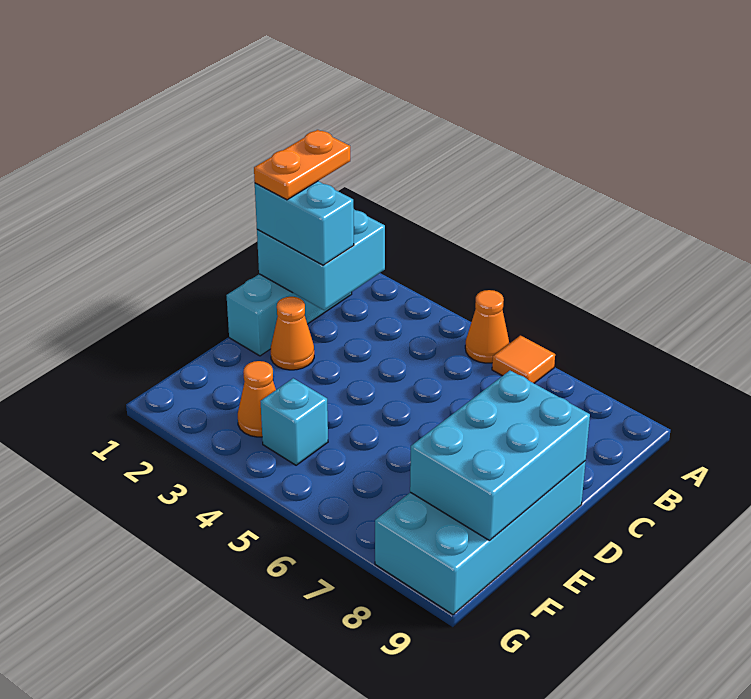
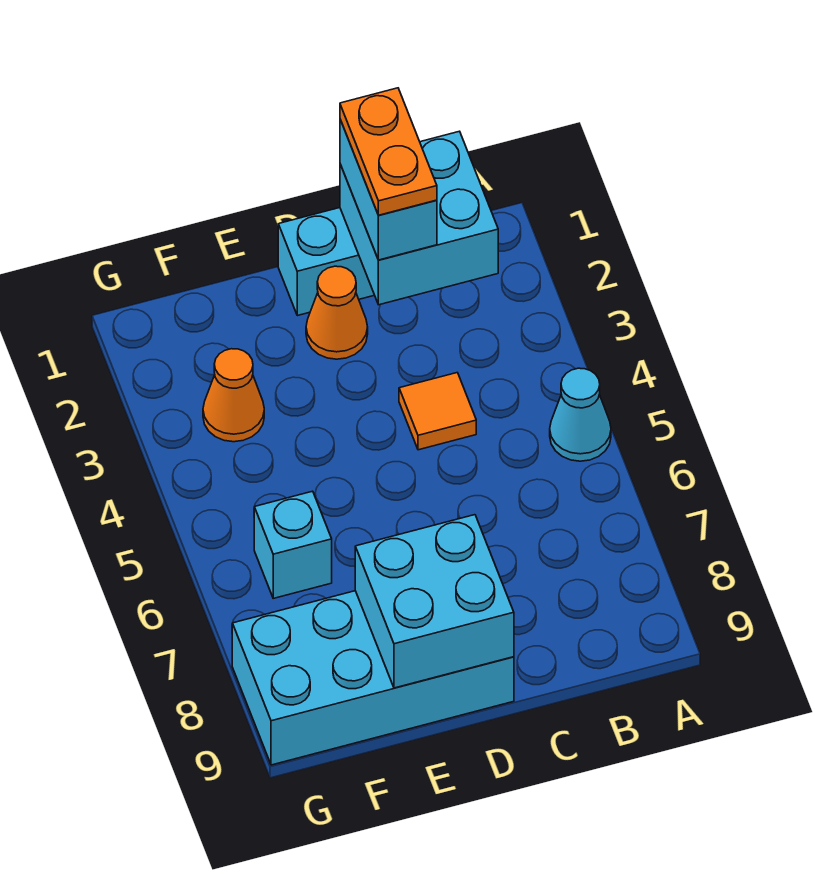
orange 1x1 cone [465,290,509,363] -> cyan 1x1 cone [550,368,611,461]
orange 1x1 tile [492,336,555,383] -> orange 1x1 tile moved to [399,373,476,450]
orange 1x2 plate [254,130,350,200] -> orange 1x2 plate turned to [340,88,437,215]
cyan 2x3 brick [410,371,590,541] -> cyan 2x2 brick [355,515,514,688]
cyan 1x1 brick [260,378,328,465] -> cyan 1x1 brick moved to [254,491,332,598]

